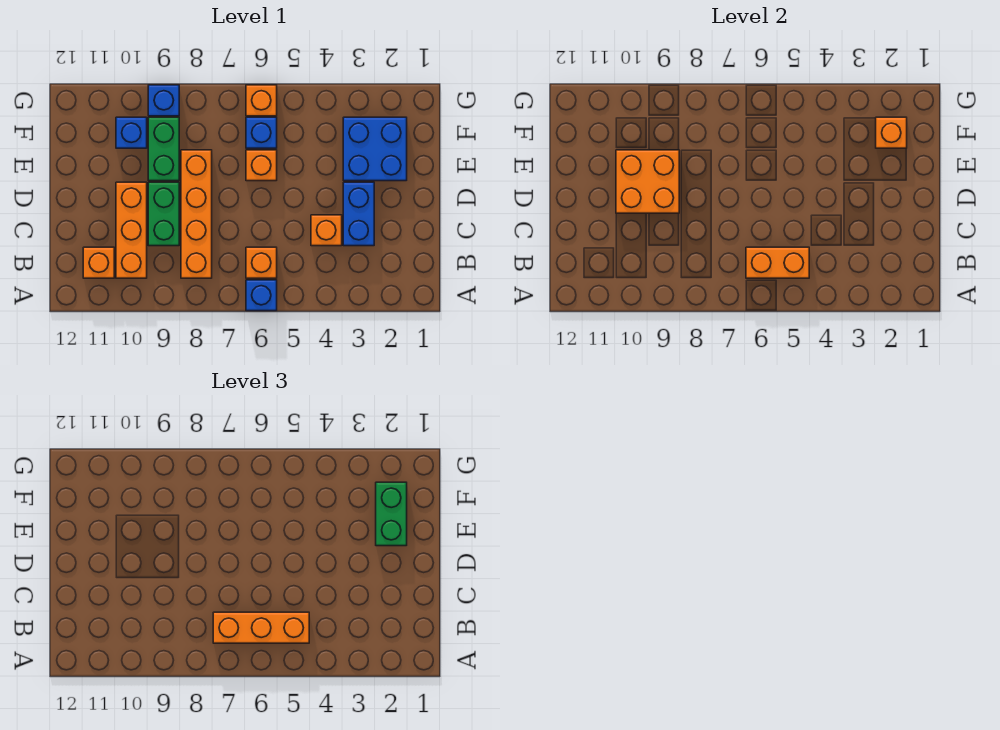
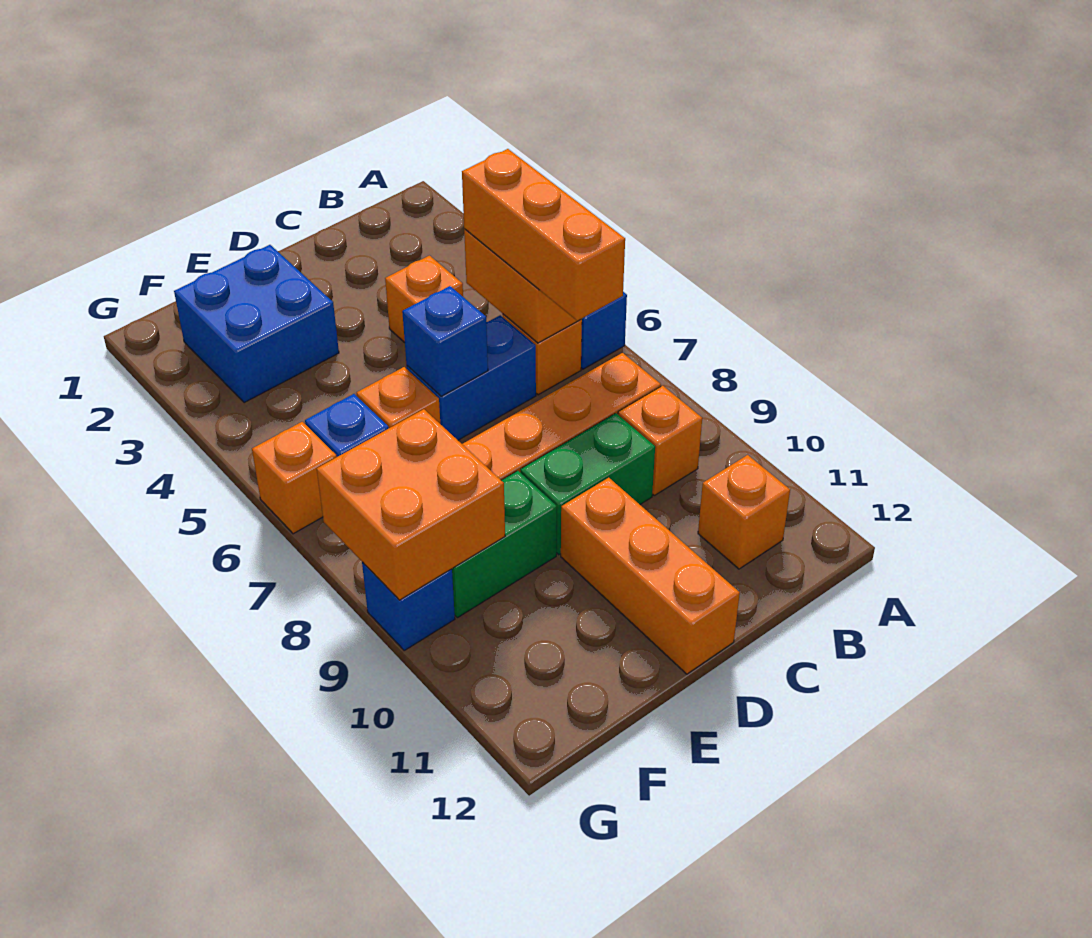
orange 1x3 brick [116,182,147,278] -> orange 1x3 brick turned to [561,478,740,674]
blue 1x2 brick [343,182,374,246] -> blue 1x2 brick moved to [407,315,536,440]
orange 2x2 brick [616,150,679,213] -> orange 2x2 brick moved to [317,409,505,600]
green 1x2 brick [376,482,407,546] -> none
orange 1x1 brick [876,117,907,148] -> orange 1x1 brick moved to [618,386,702,495]
blue 1x1 brick [116,117,147,148] -> blue 1x1 brick moved to [402,286,488,396]

